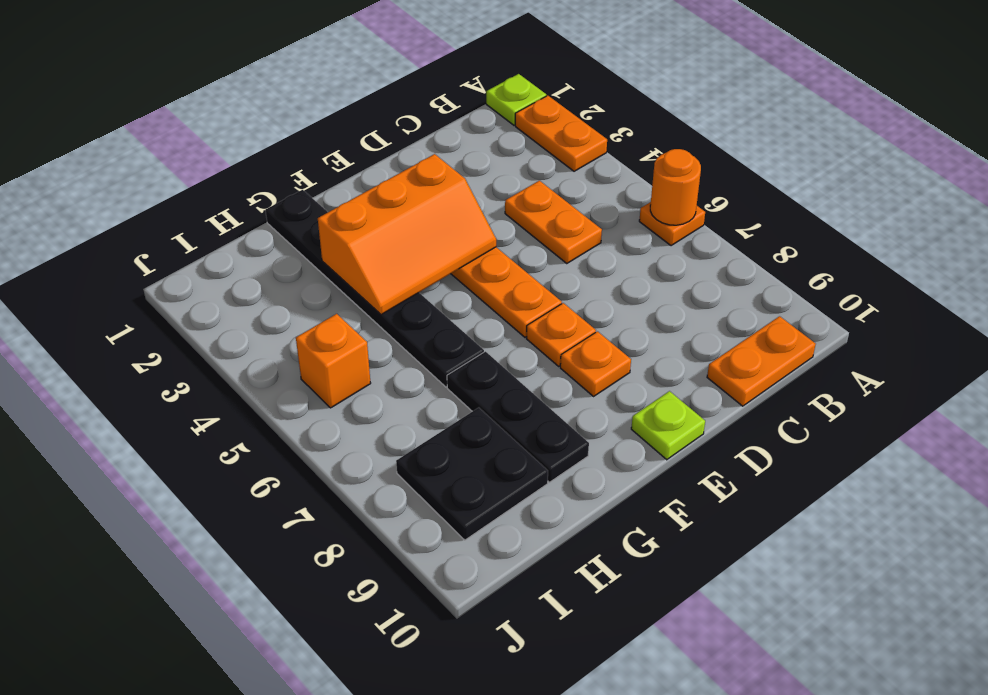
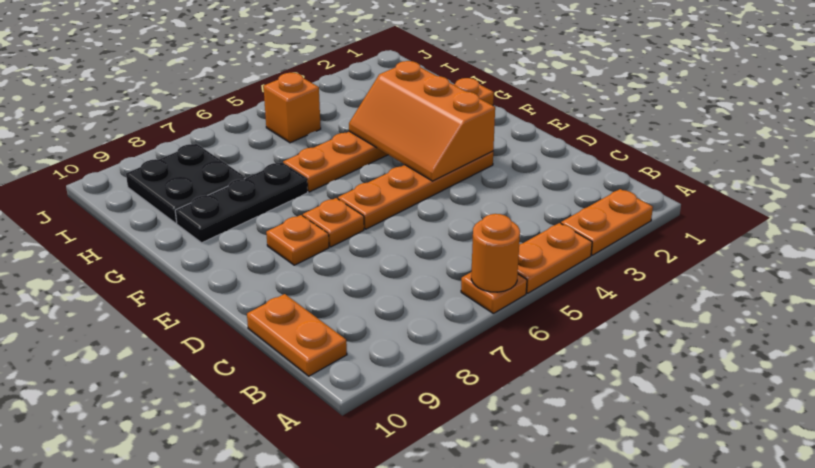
lime 1x1 plate [486,74,546,125] -> none
orange 1x2 plate [505,181,602,263] -> orange 1x2 plate moved to [518,223,592,293]
lime 1x1 plate [631,391,705,460] -> none
black 1x6 plate [266,190,484,387] -> orange 1x6 plate [283,78,494,192]

